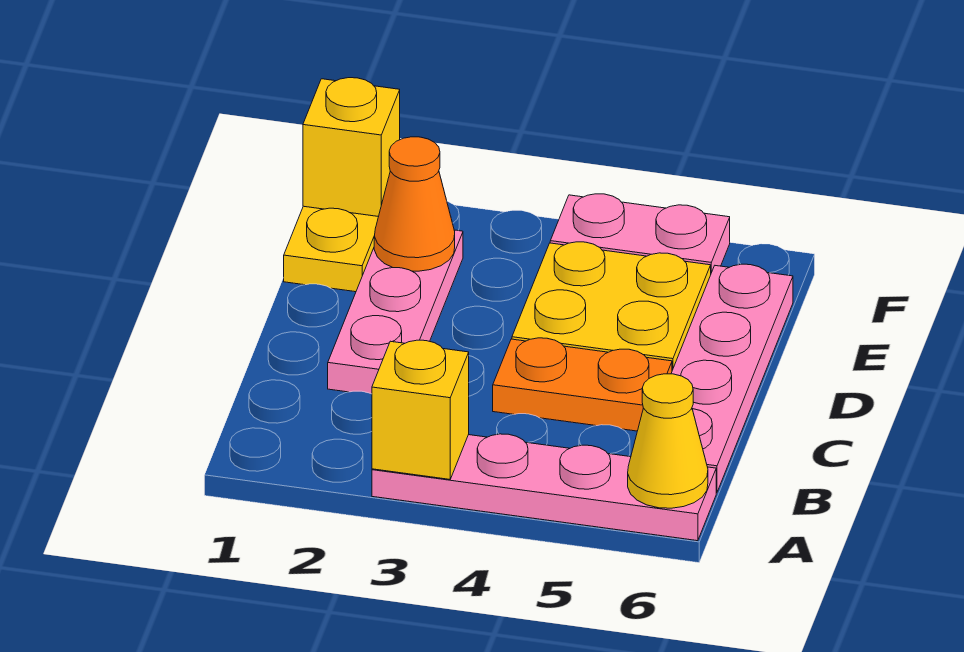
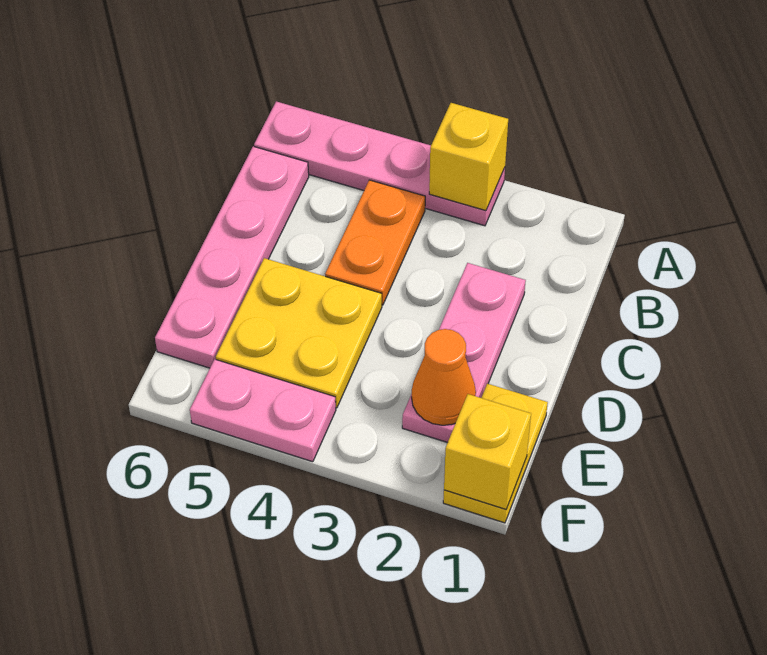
yellow 1x1 cone [628,374,708,508] -> none
orange 1x2 plate [493,338,672,431] -> orange 1x2 plate turned to [325,180,425,305]

